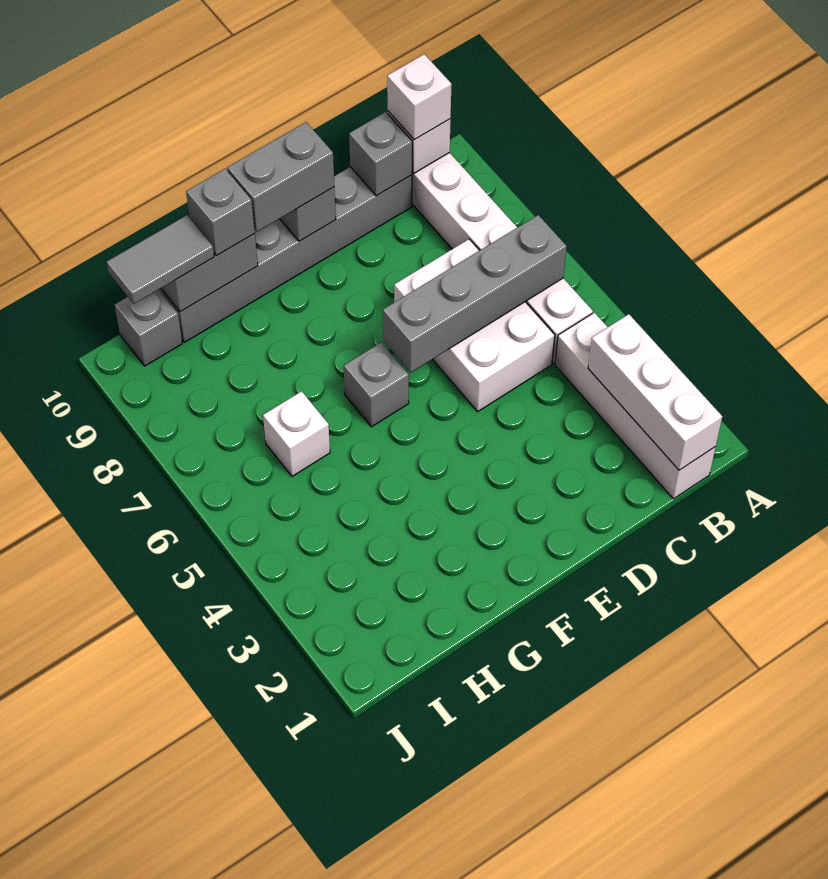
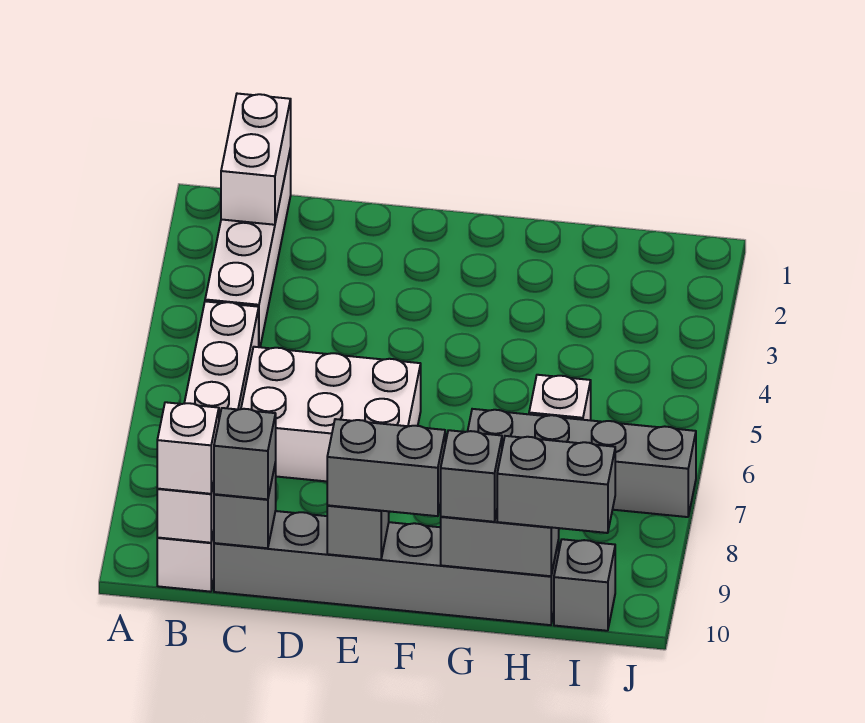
white 1x3 brick [588,314,722,470] -> white 1x2 brick [221,94,291,225]
grey 1x4 brick [383,215,567,372] -> grey 1x4 brick moved to [468,409,696,517]
white 2x3 brick [394,239,555,411] -> white 2x3 brick turned to [241,347,421,481]
grey 1x1 brick [344,342,409,427] -> grey 1x1 brick moved to [214,408,276,499]
grey 1x2 tile [107,215,214,304] -> grey 1x2 brick [497,436,615,533]

